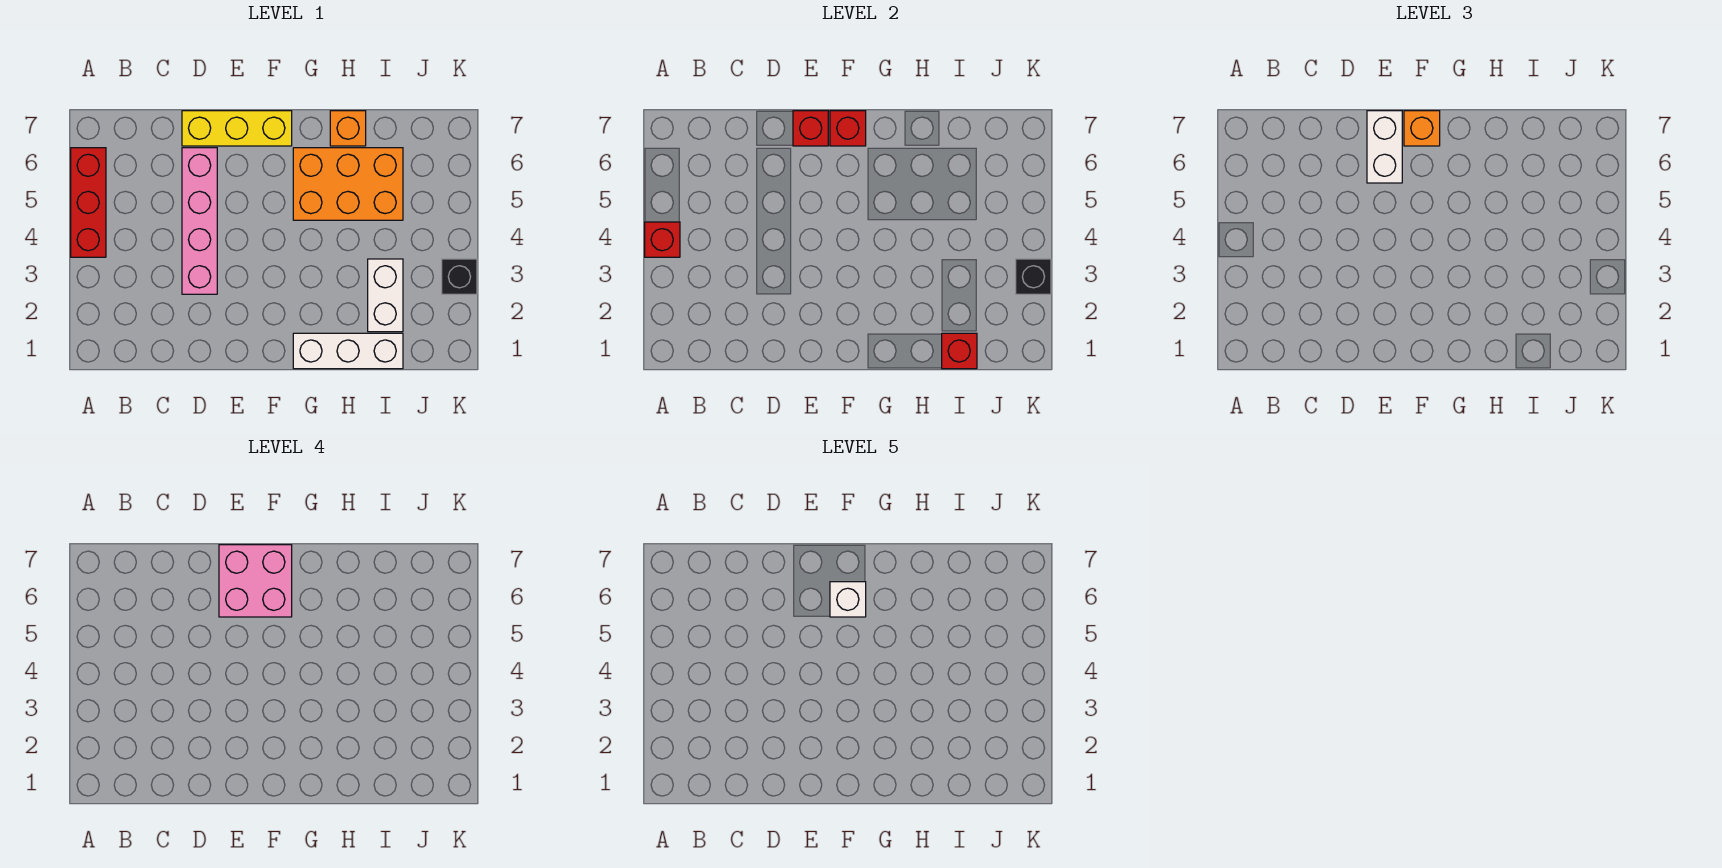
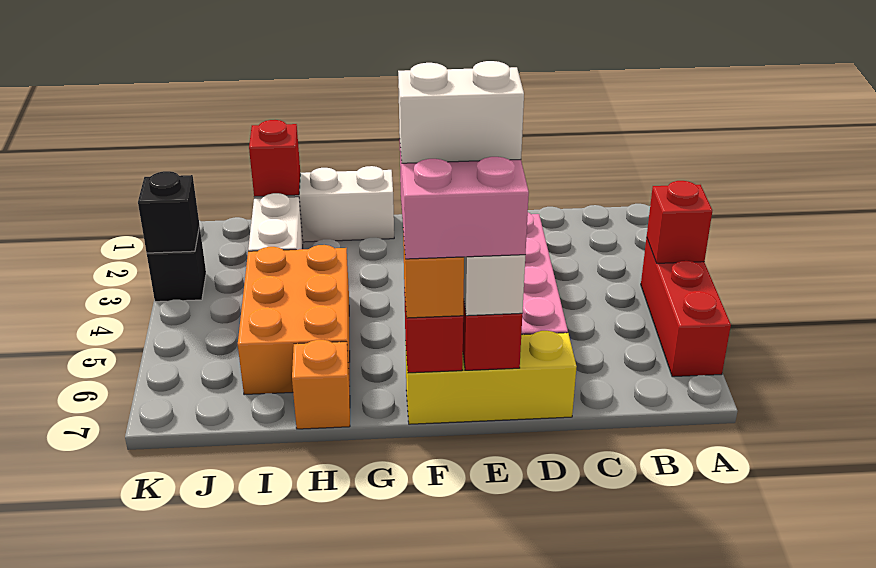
white 1x1 brick [830,582,866,617] -> white 1x2 brick [398,61,524,163]
orange 2x3 brick [293,148,403,220] -> orange 2x3 brick turned to [238,245,350,395]

